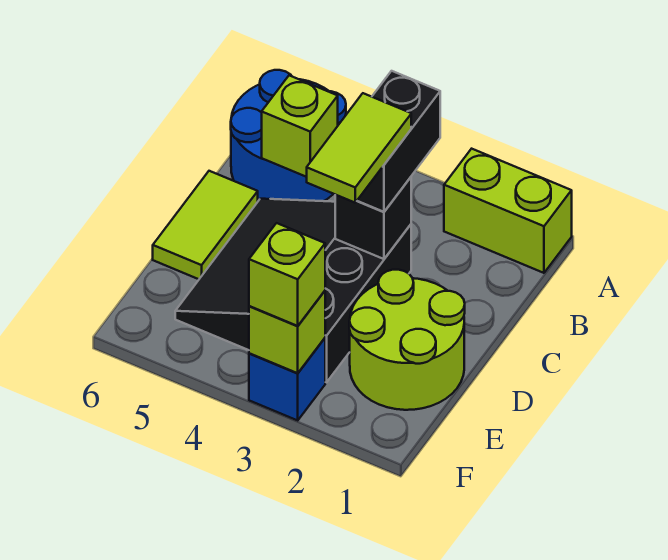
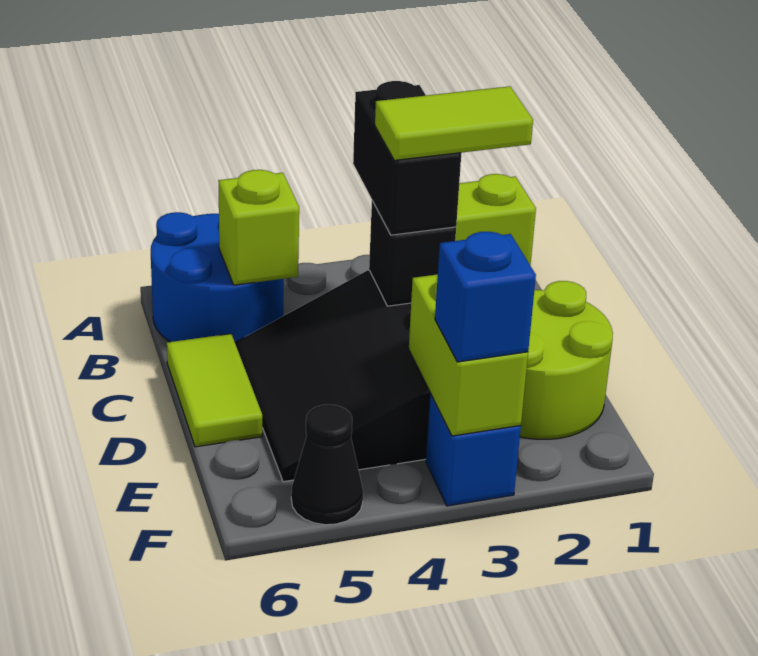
lime 1x2 tile [307,93,411,203] -> lime 1x2 tile turned to [375,86,533,160]
lime 1x1 brick [249,291,325,373] -> lime 1x2 brick [409,274,528,436]
lime 1x1 brick [249,223,325,326] -> blue 1x1 brick [435,232,536,362]
none -> black 1x1 cone [291,405,363,525]

